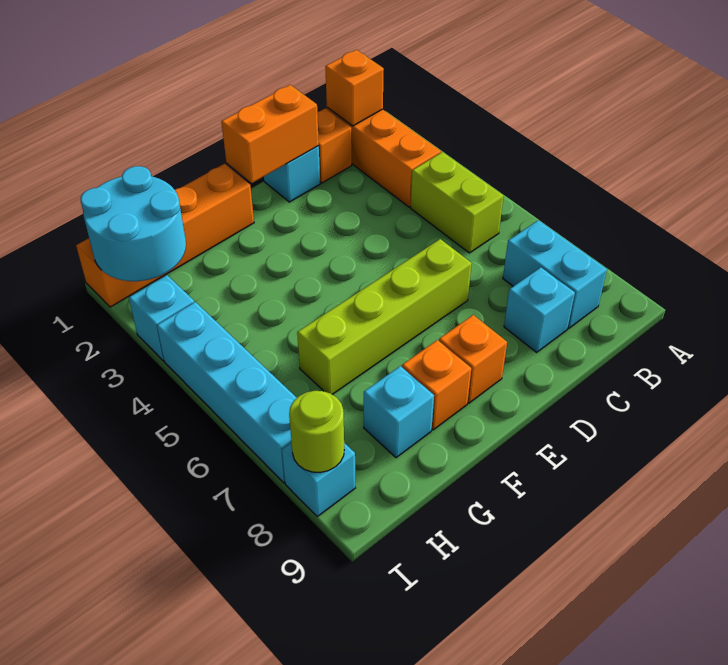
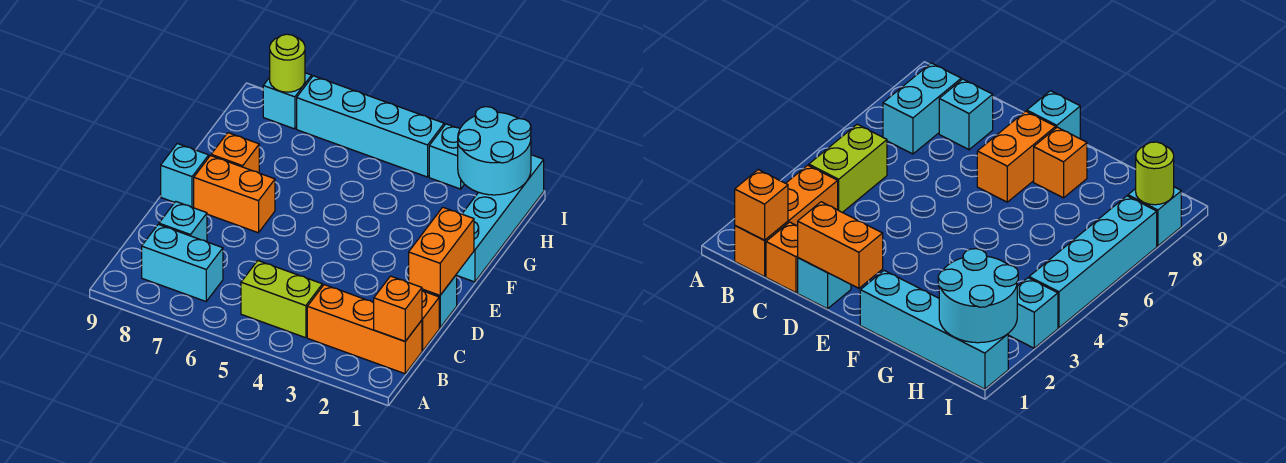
lime 1x4 brick [297,239,472,395] -> none
orange 1x1 brick [439,315,507,403] -> orange 1x2 brick [194,156,275,233]
orange 1x4 brick [76,164,254,307] -> cyan 1x4 brick [457,155,544,282]
cyan 1x1 brick [364,366,434,458] -> cyan 1x1 brick moved to [161,144,209,207]

